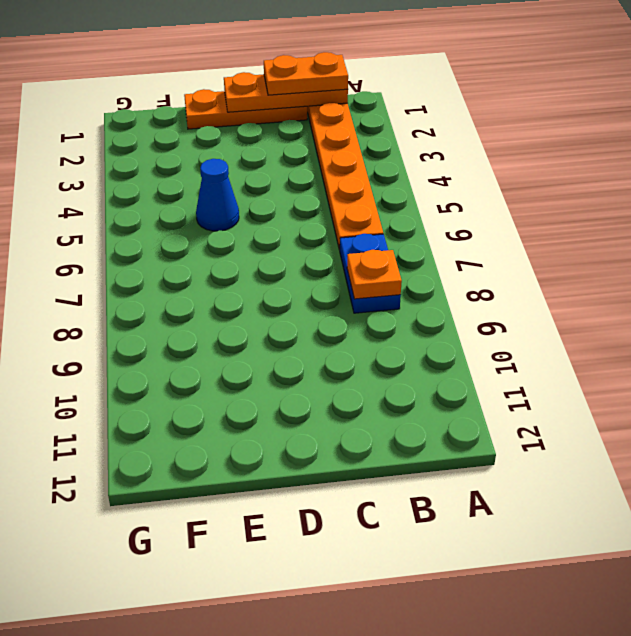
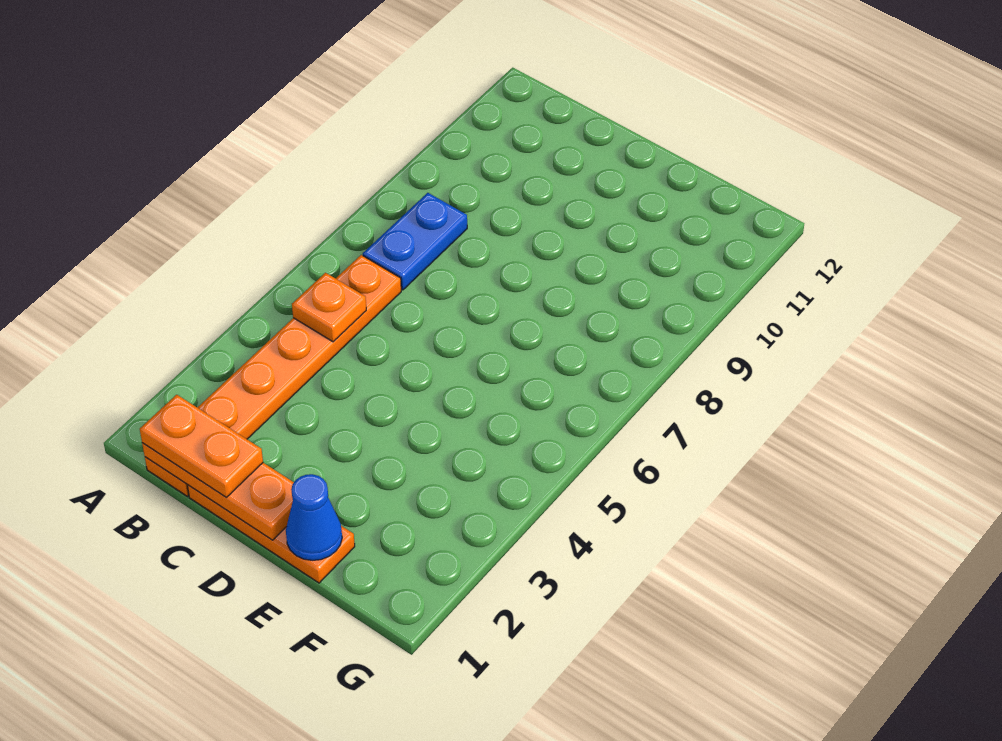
orange 1x1 plate [347,250,402,299] -> orange 1x1 plate moved to [292,273,366,342]
blue 1x1 cone [196,159,239,231] -> blue 1x1 cone moved to [286,474,342,561]

